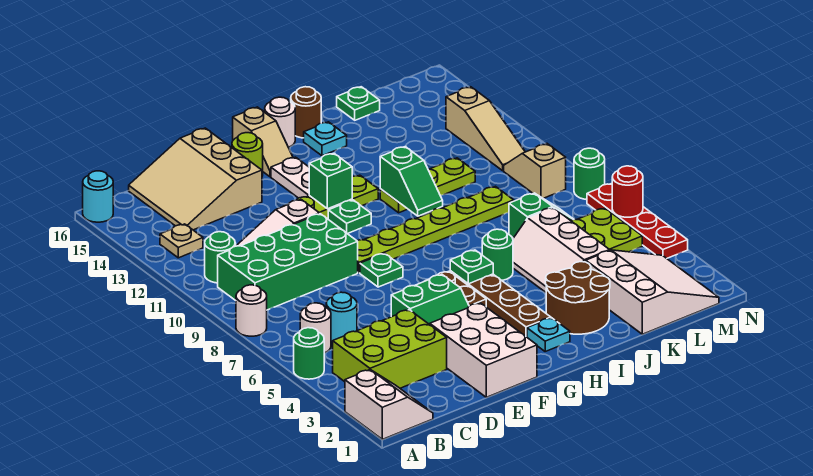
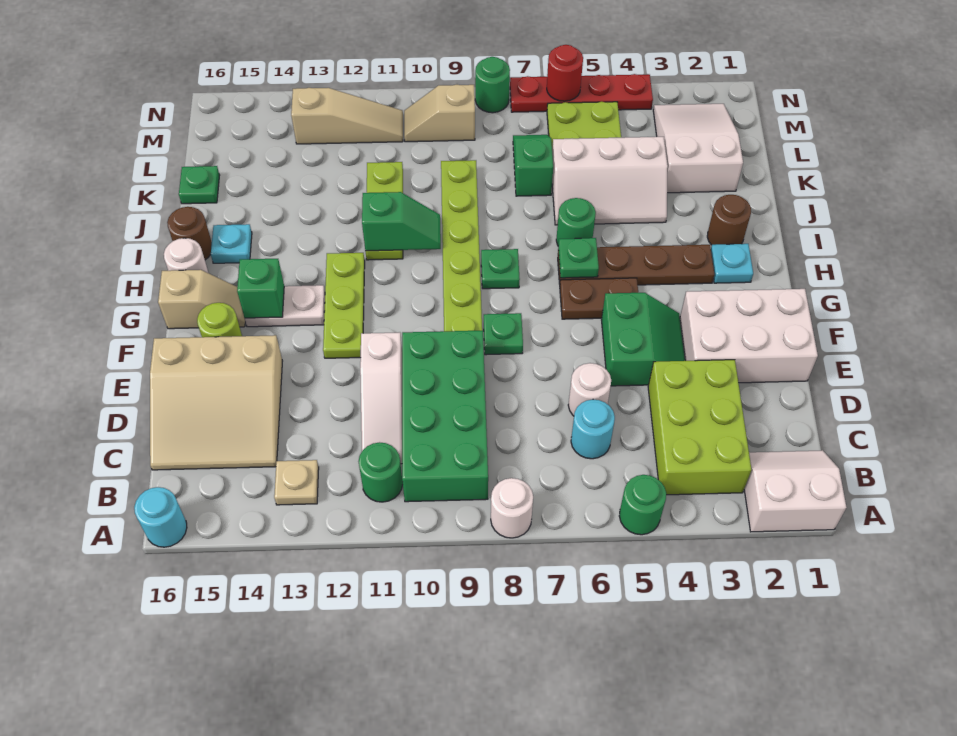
white 1x1 round brick [300,303,331,353] -> white 1x1 round brick moved to [568,363,611,416]
green 1x1 plate [328,200,371,234] -> green 1x1 plate moved to [481,249,520,289]
green 1x1 brick [309,153,352,209] -> green 1x1 brick moved to [237,259,284,318]
brown 2x2 round brick [546,262,610,334] -> brown 1x1 round brick [707,195,751,245]
white 3x3 slope [586,250,719,334] -> white 2x3 slope [653,104,743,193]

